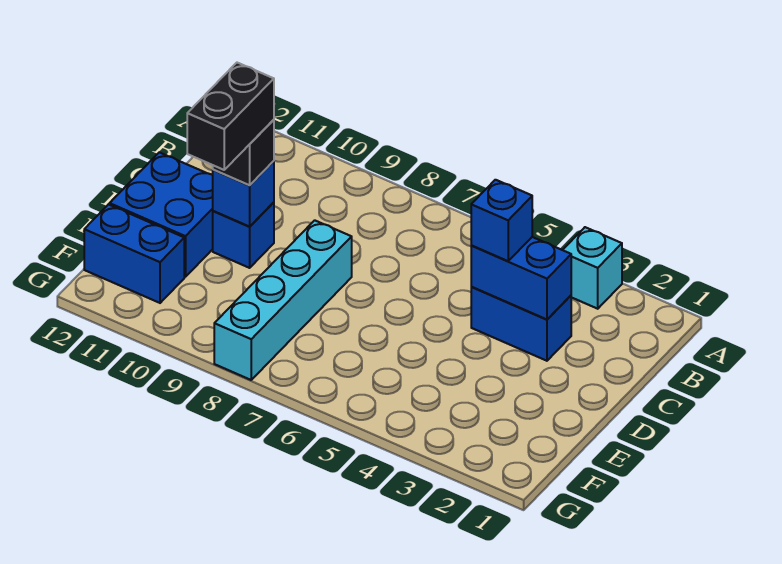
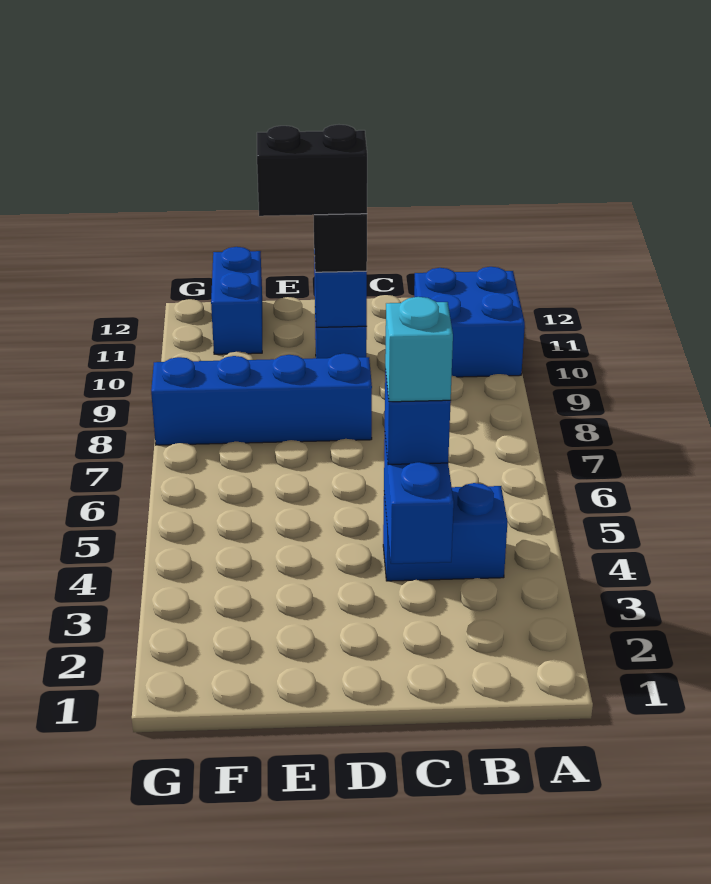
cyan 1x1 brick [563,227,622,309] -> cyan 1x1 brick moved to [385,297,453,402]
blue 1x2 brick [471,287,571,361] -> blue 1x2 brick turned to [383,483,508,581]
cyan 1x4 brick [214,220,352,380] -> blue 1x4 brick [151,353,372,445]
blue 2x2 brick [110,152,213,277] -> blue 2x2 brick moved to [414,267,525,377]

